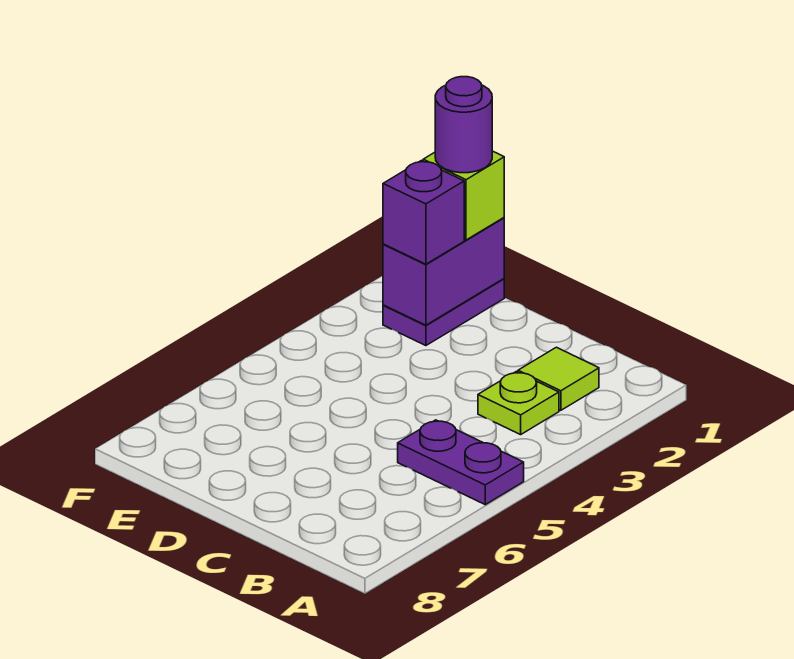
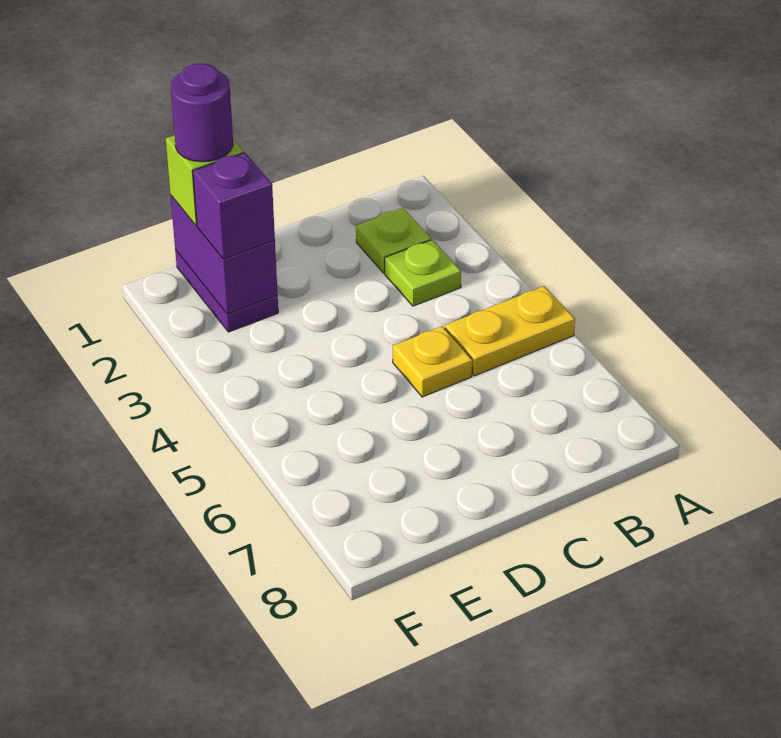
purple 1x2 plate [398,420,524,505] -> yellow 1x2 plate [445,286,575,376]
lime 1x1 tile [518,347,599,410] -> lime 1x1 plate [356,208,431,273]
none -> yellow 1x1 plate [393,326,472,397]

